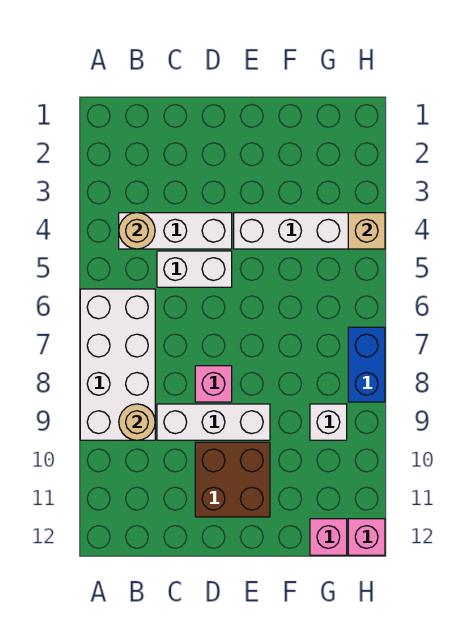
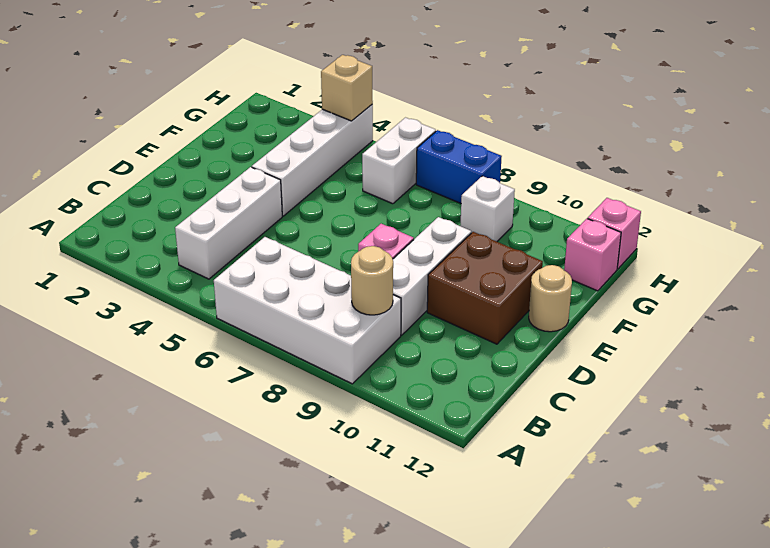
tan 1x1 round brick [119,213,155,249] -> tan 1x1 round brick moved to [529,265,572,332]
white 1x2 brick [157,251,232,287] -> white 1x2 brick moved to [362,118,436,204]

